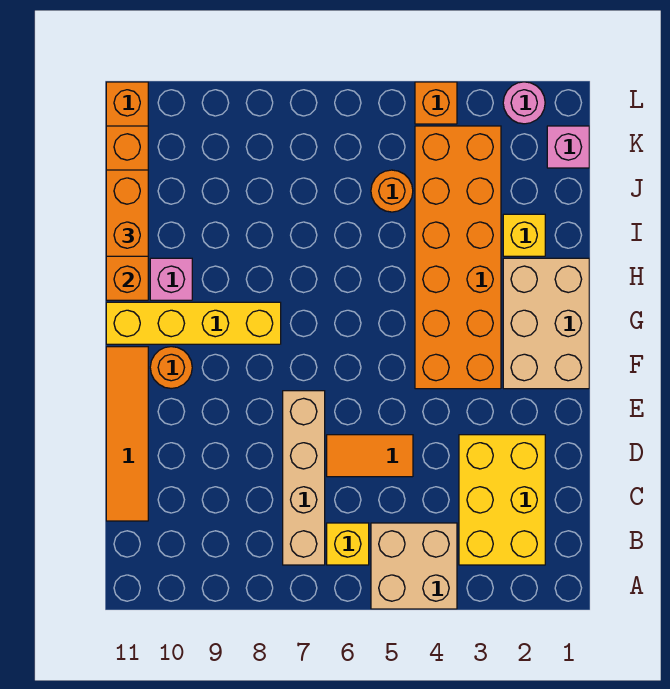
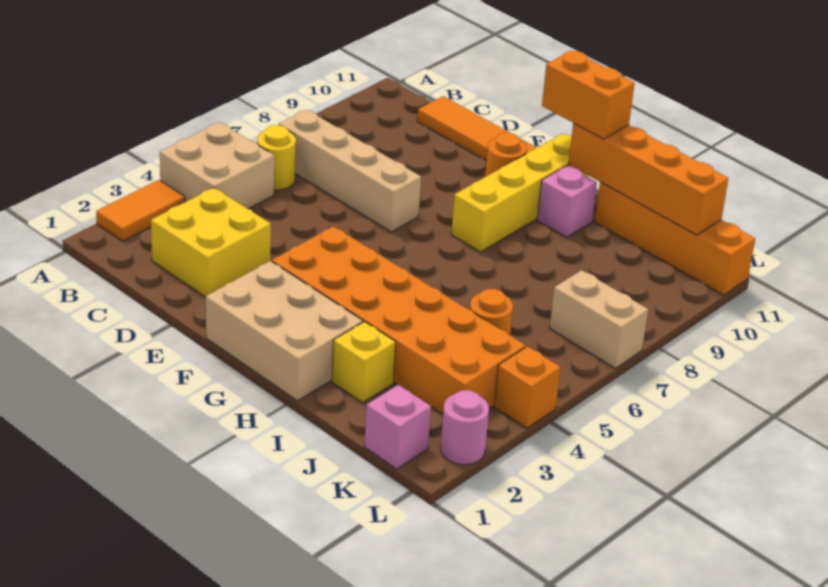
yellow 2x3 brick [459,435,545,565] -> yellow 2x2 brick [151,188,271,297]
yellow 1x1 brick [327,523,369,565] -> yellow 1x1 round brick [257,125,296,190]
orange 1x2 tile [327,435,413,477] -> orange 1x2 tile moved to [96,180,185,241]
orange 1x2 brick [106,170,148,256] -> orange 1x2 brick moved to [542,50,635,139]
none -> tan 1x2 brick [550,270,648,368]

